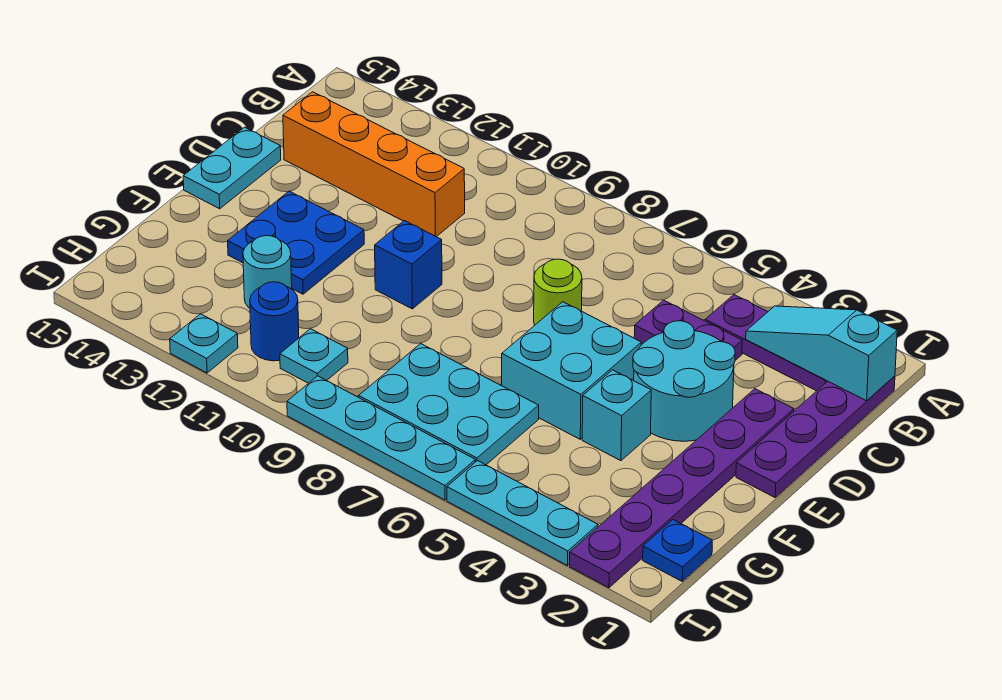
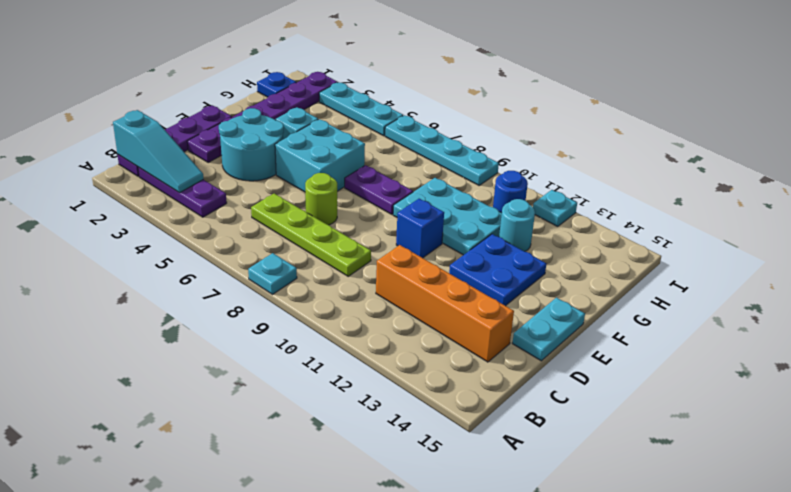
purple 1x2 plate [634,300,742,360] -> purple 1x2 plate moved to [345,165,413,214]
none -> lime 1x4 plate [251,193,371,276]
cyan 2x3 plate [359,344,539,465] -> cyan 2x3 plate moved to [393,178,502,255]
cyan 1x1 plate [280,329,348,383] -> cyan 1x1 plate moved to [248,253,297,294]

